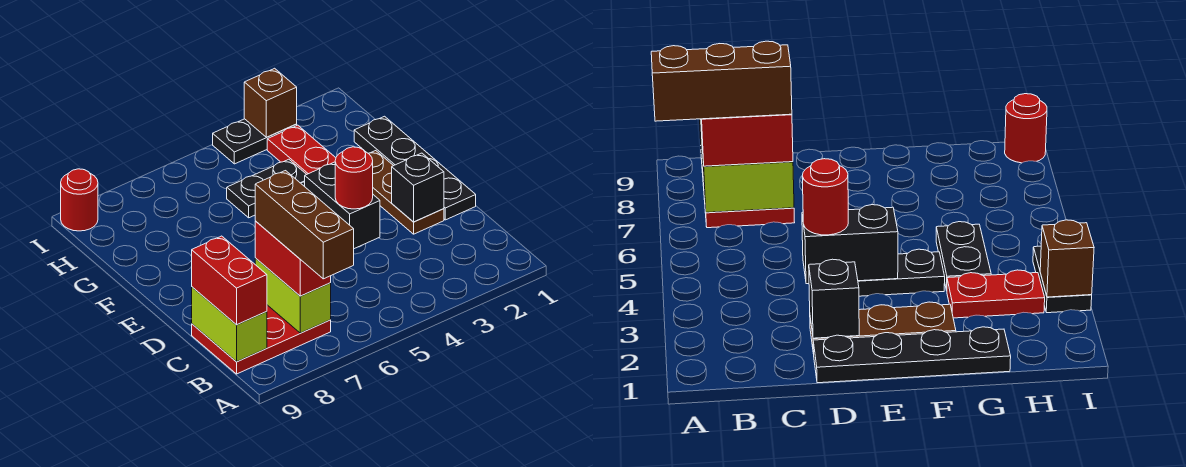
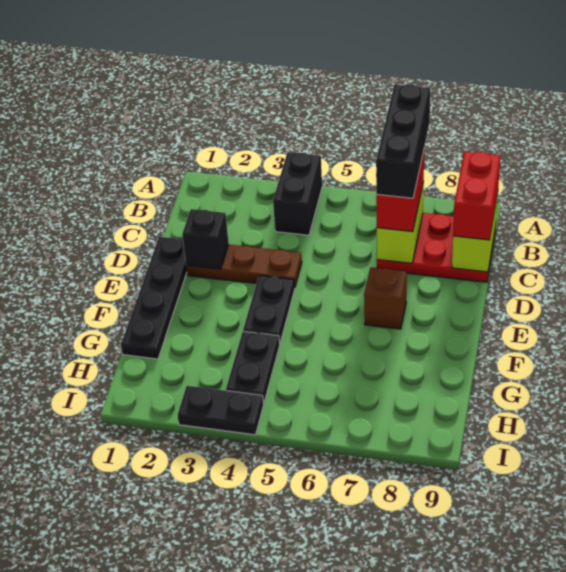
brown 1x3 brick [255,171,354,279] -> black 1x3 brick [376,84,430,198]
brown 1x3 plate [368,151,444,234] -> brown 1x3 plate turned to [186,245,302,287]
black 1x2 brick [305,162,380,249] -> black 1x2 brick moved to [273,152,322,235]
red 1x1 round brick [335,147,373,209] -> none
red 1x2 plate [267,125,336,174] -> none
black 1x2 plate [227,159,307,218] -> black 1x2 plate turned to [226,331,280,404]
brown 1x1 brick [244,68,297,137] -> brown 1x1 brick moved to [364,267,407,329]
red 1x1 round brick [61,169,98,231] -> none

